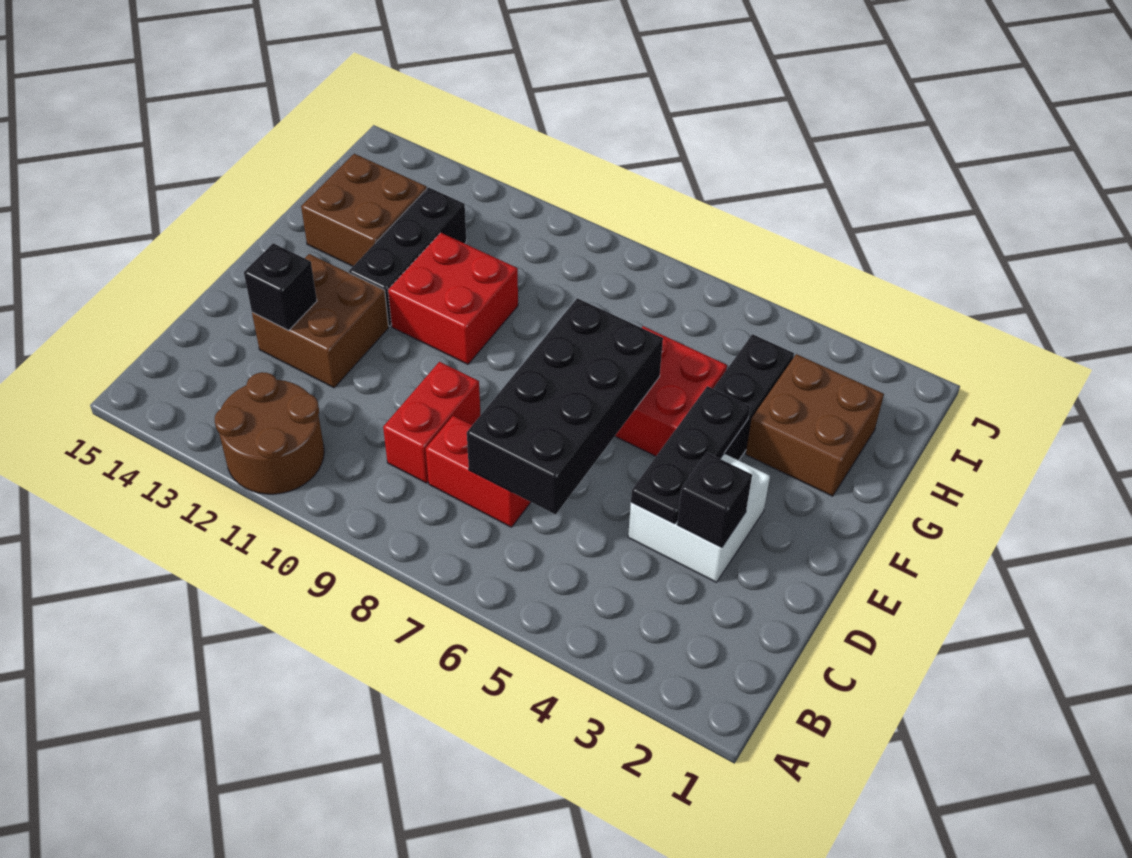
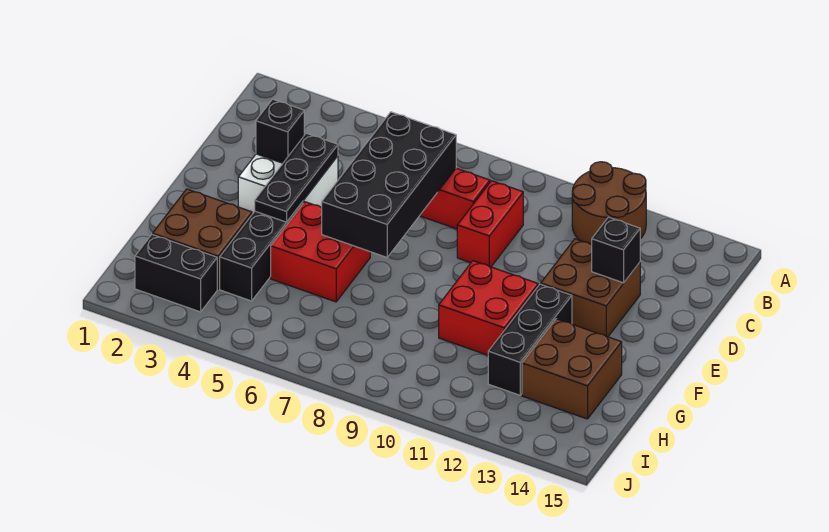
none -> black 1x2 brick [135,234,217,312]

